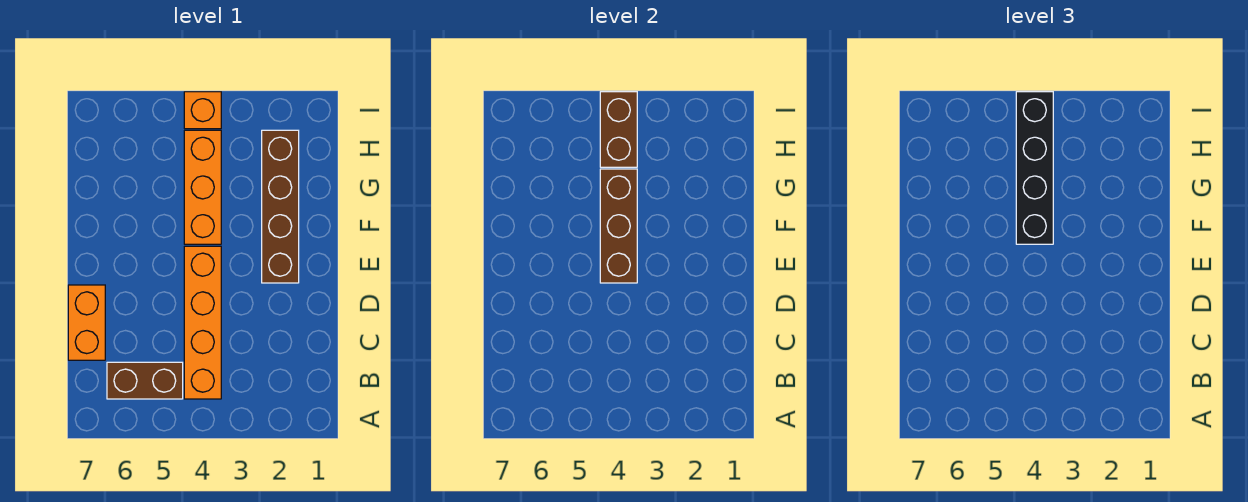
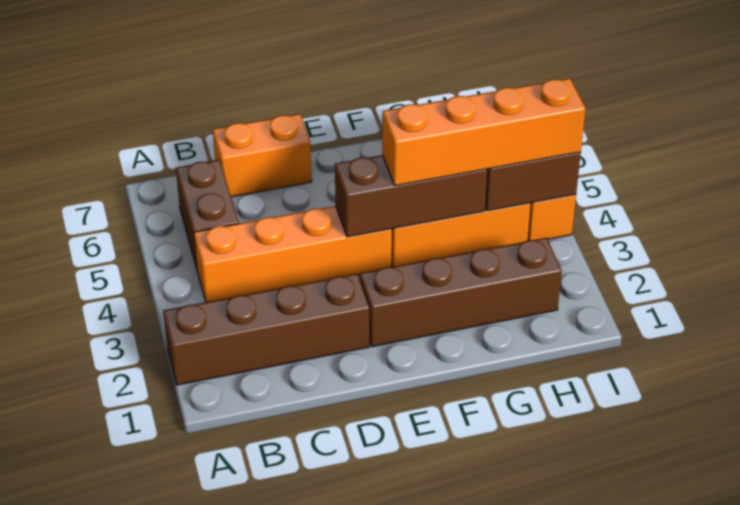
none -> brown 1x4 brick [163,274,369,385]
black 1x4 brick [1016,92,1053,244] -> orange 1x4 brick [382,78,586,186]

